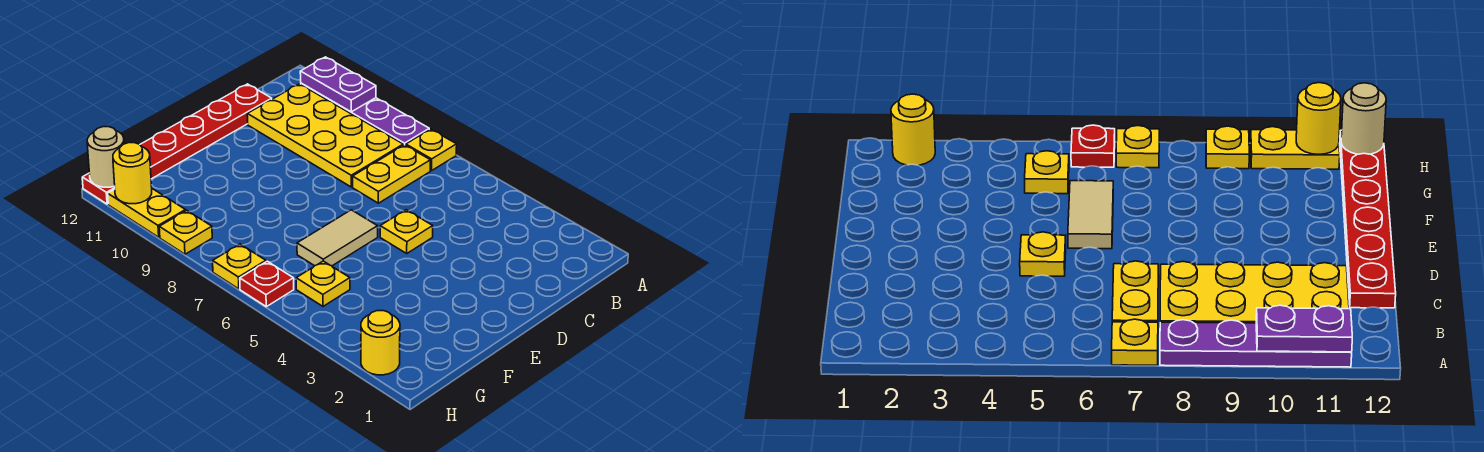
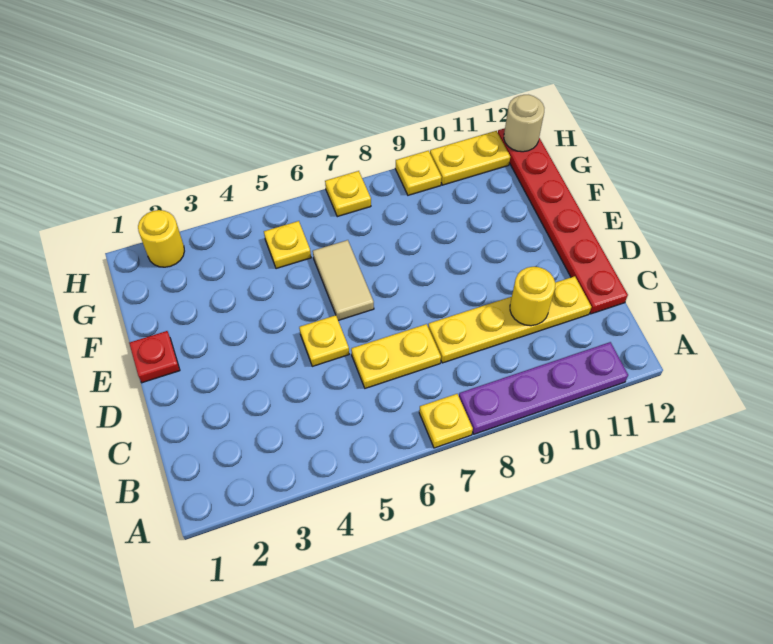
purple 1x2 plate [300,57,376,112] -> none
yellow 1x2 plate [353,145,430,203] -> yellow 1x2 plate turned to [351,324,441,388]
yellow 2x4 plate [247,84,403,187] -> yellow 1x4 plate [428,276,591,363]
red 1x1 plate [240,261,294,307] -> red 1x1 plate moved to [129,331,180,383]
yellow 1x1 round brick [113,143,152,204] -> yellow 1x1 round brick moved to [510,267,555,326]

